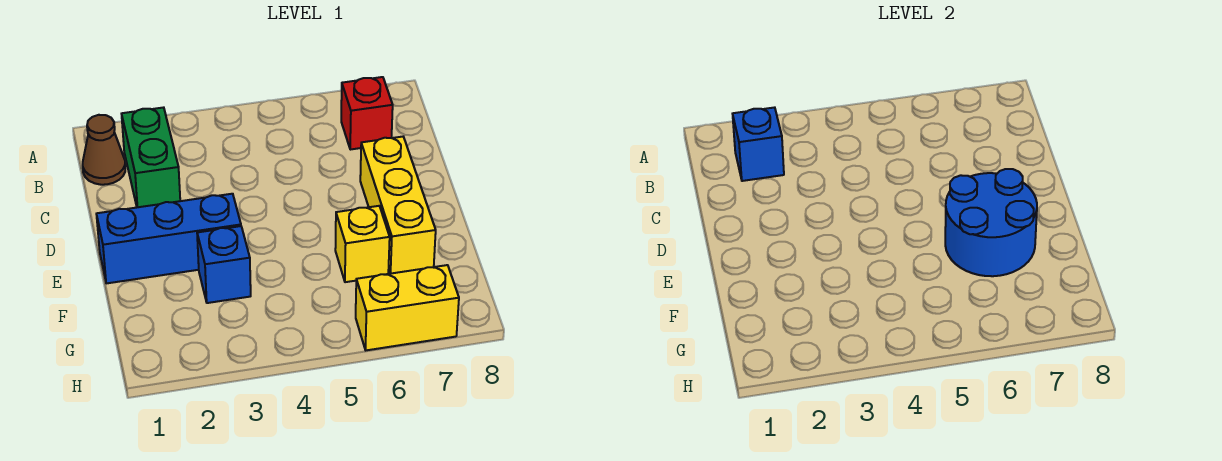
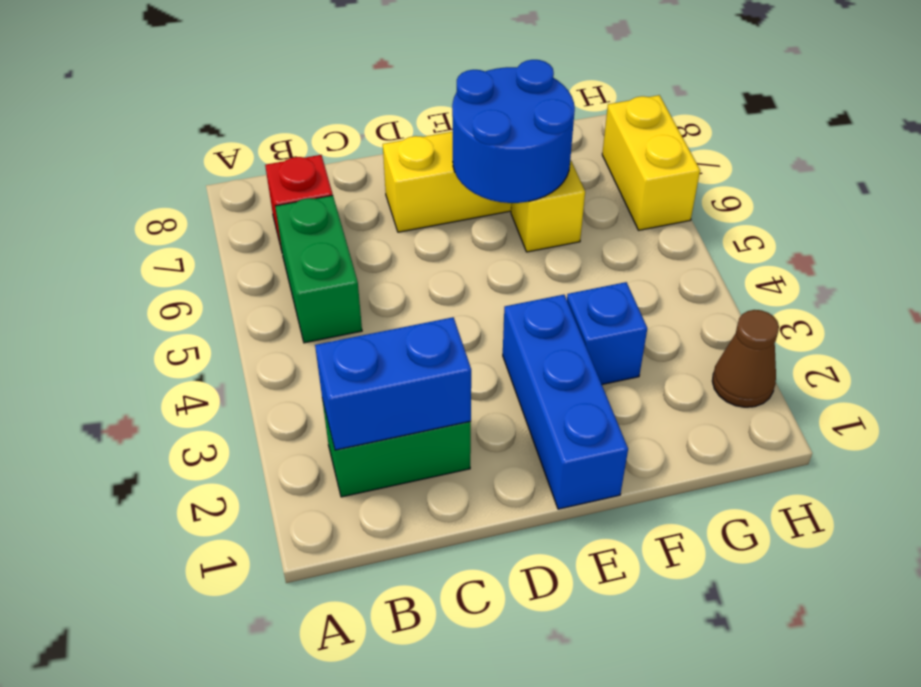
brown 1x1 cone [83,115,125,185] -> brown 1x1 cone moved to [712,310,779,407]
blue 1x1 brick [733,107,784,181] -> blue 1x2 brick [315,317,471,450]
none -> green 1x2 brick [275,196,362,343]

